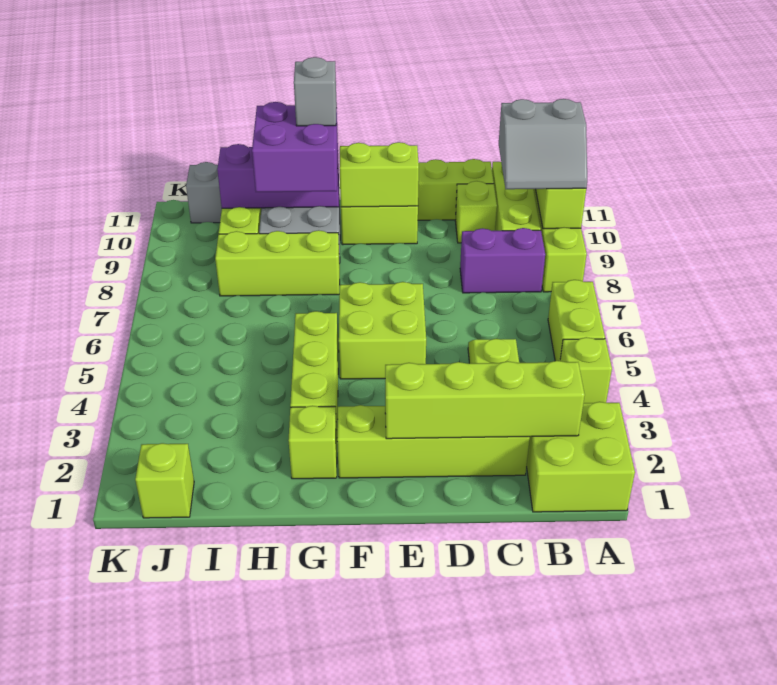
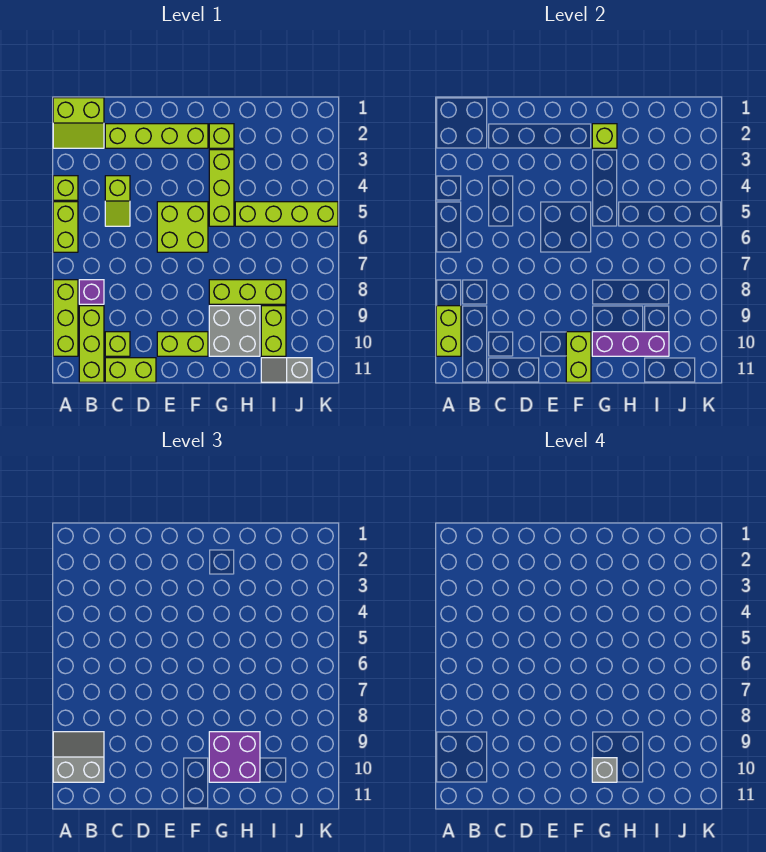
lime 2x2 brick [527,402,635,512] -> lime 2x2 slope [53,98,104,148]
lime 1x4 brick [385,361,585,439] -> lime 1x4 brick moved to [235,202,338,226]
purple 1x2 brick [460,228,545,293] -> purple 1x1 brick [79,280,104,304]
lime 1x2 brick [339,142,419,207] -> lime 1x2 brick turned to [566,332,591,382]
lime 1x1 brick [135,443,194,518] -> lime 1x1 brick moved to [592,124,617,148]

